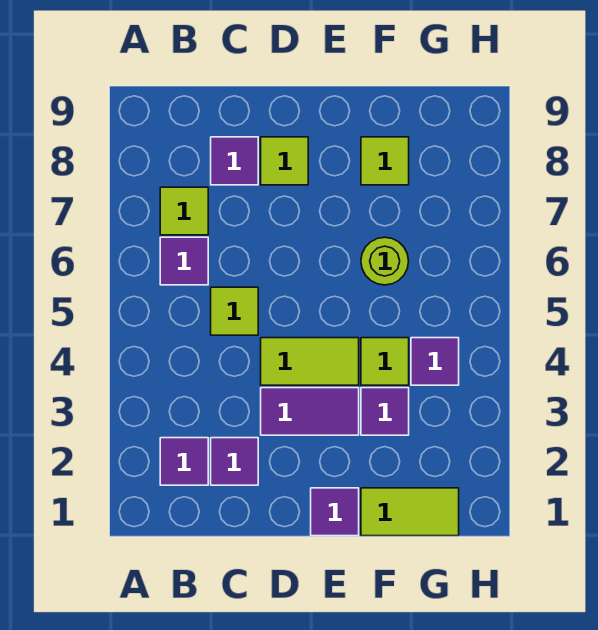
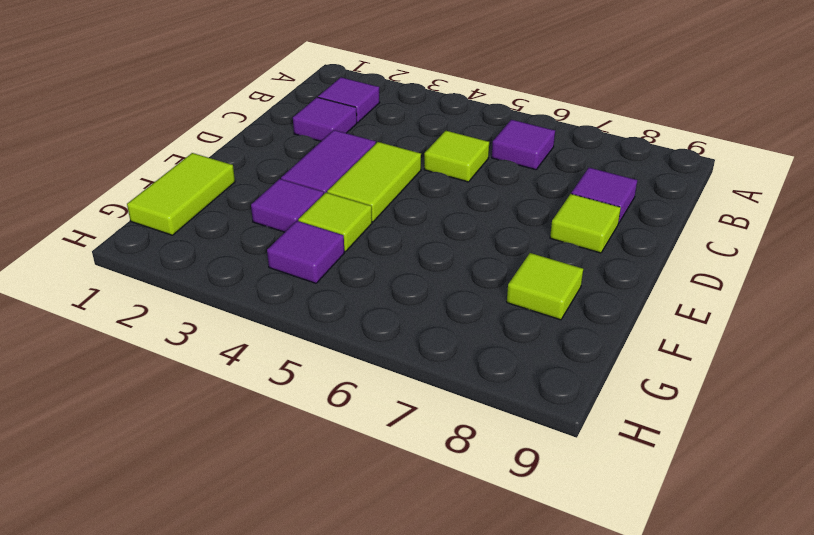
lime 1x1 tile [160,187,208,235] -> none
purple 1x1 tile [311,488,359,536] -> none
lime 1x1 round brick [361,237,409,285] -> none

